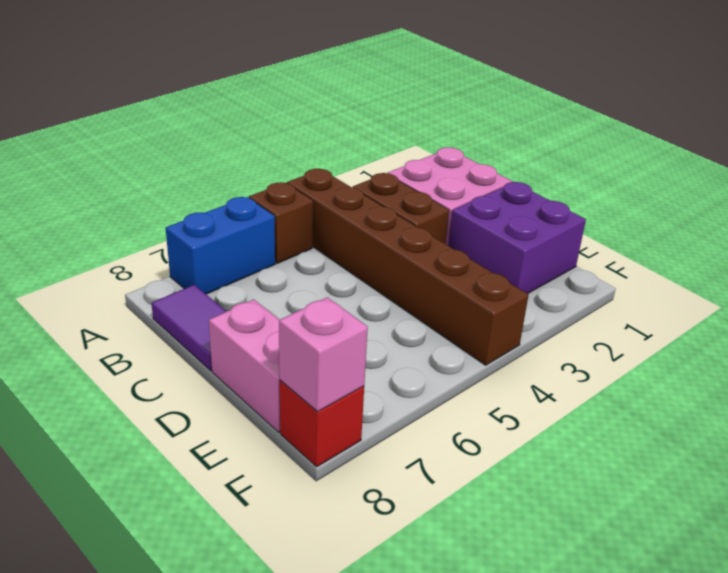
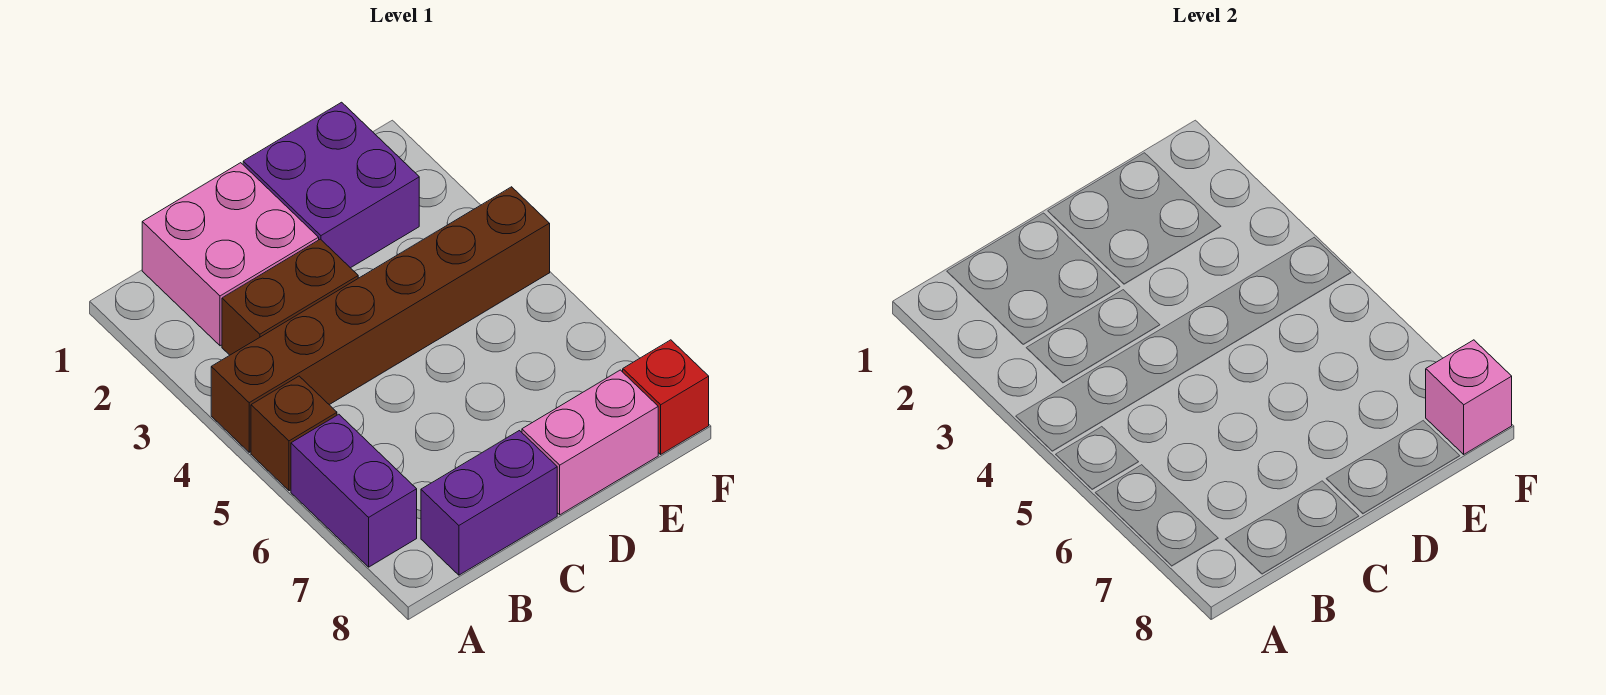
blue 1x2 brick [166,197,275,294] -> purple 1x2 brick [291,414,417,567]
purple 1x2 tile [151,285,227,371] -> purple 1x2 brick [421,431,557,575]

